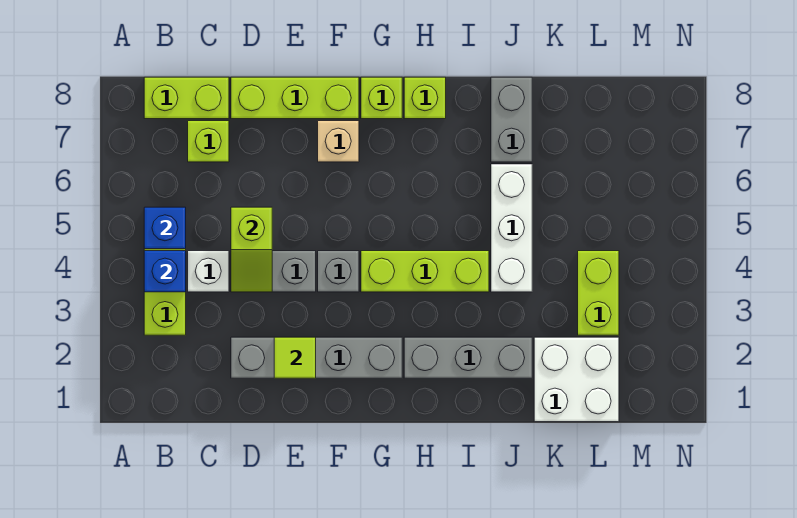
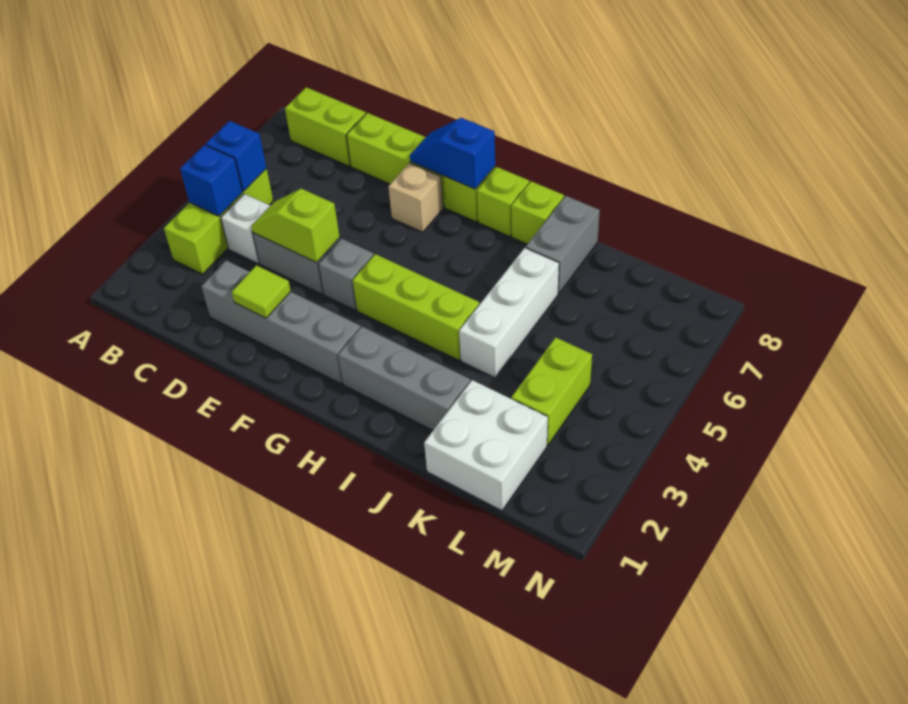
lime 1x1 brick [188,121,229,162] -> lime 1x1 brick moved to [511,181,564,244]
lime 1x2 slope [231,207,272,292] -> lime 1x2 slope turned to [251,189,340,263]
none -> blue 1x2 slope [410,118,495,189]

